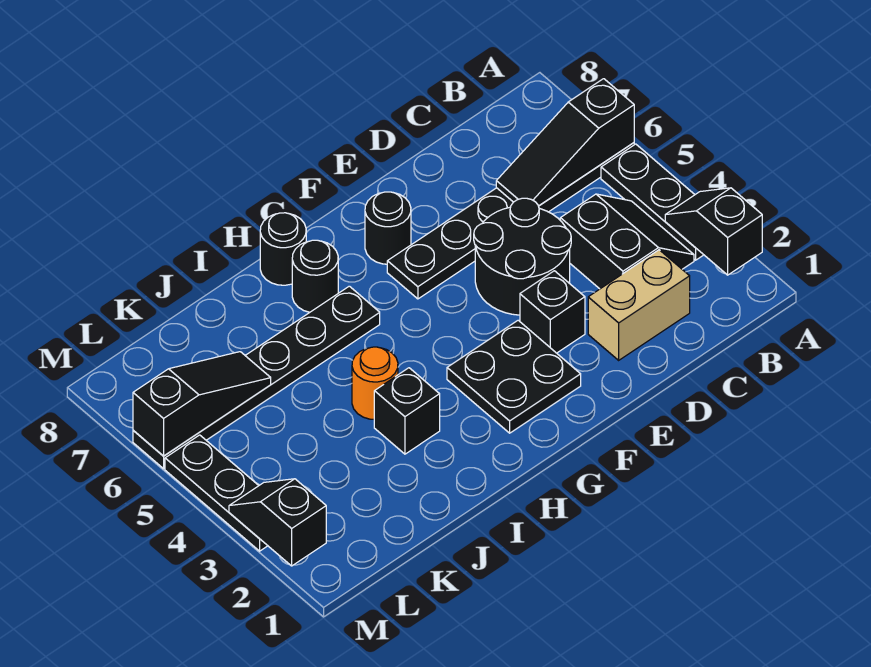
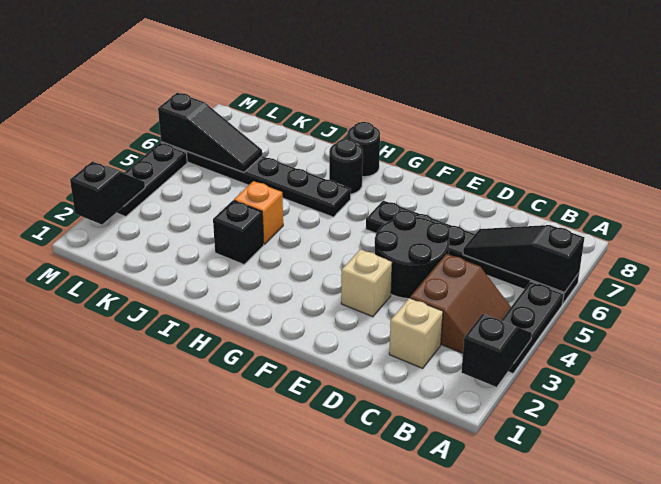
black 2x2 slope [560,194,694,289] -> brown 2x2 slope [410,254,511,353]
tan 1x2 brick [588,250,690,360] -> tan 1x1 brick [389,298,443,368]
black 1x1 brick [520,271,585,353] -> tan 1x1 brick [341,249,392,317]
black 2x2 plate [447,320,581,433] -> none
black 1x1 round brick [365,192,411,264] -> none
orange 1x1 round brick [352,347,398,419] -> orange 1x1 brick [234,181,283,244]

